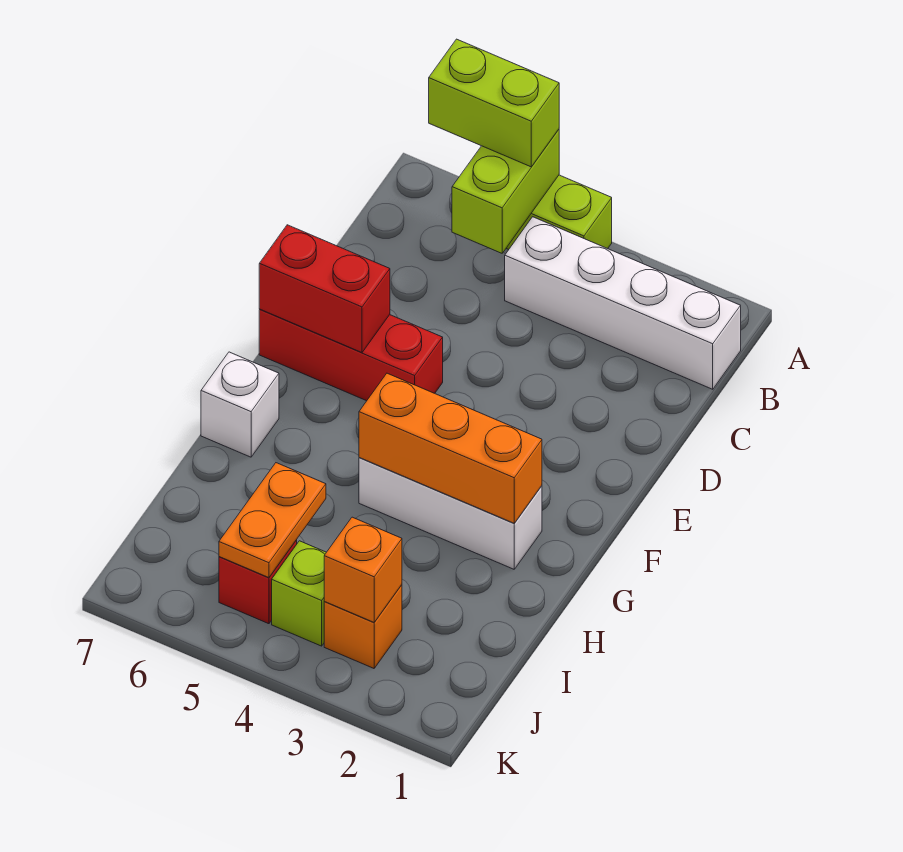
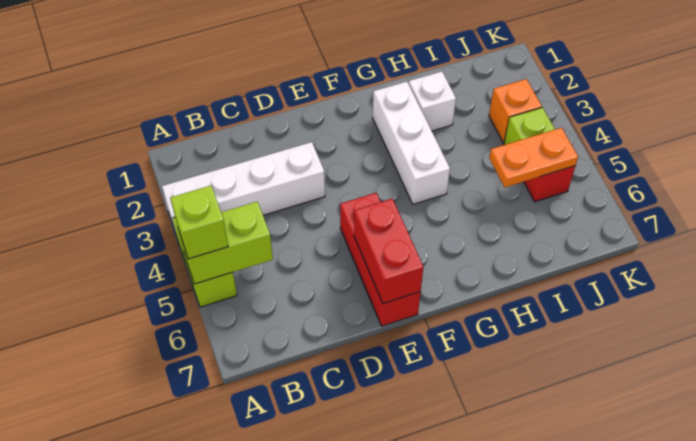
lime 1x2 brick [429,39,559,167] -> lime 1x1 brick [170,186,228,259]
white 1x4 brick [505,217,741,389] -> white 1x4 brick turned to [162,142,325,236]
orange 1x3 brick [359,373,542,523] -> none
white 1x1 brick [201,352,279,457] -> white 1x1 brick moved to [409,71,456,131]
orange 1x1 brick [324,517,402,622] -> none

